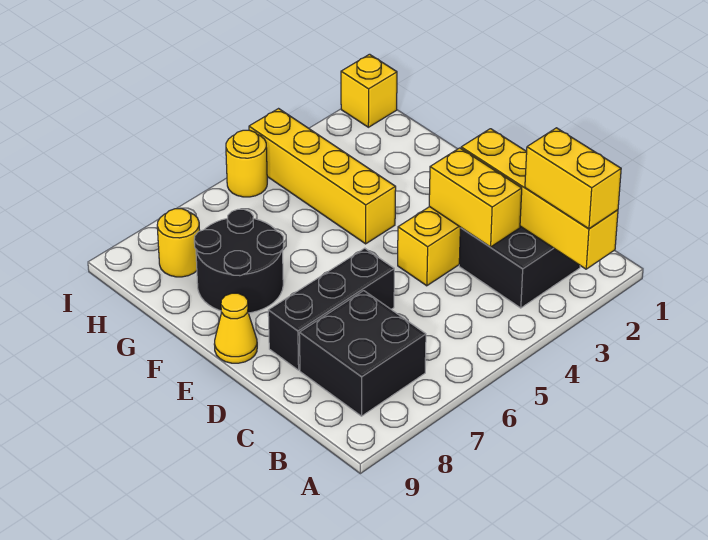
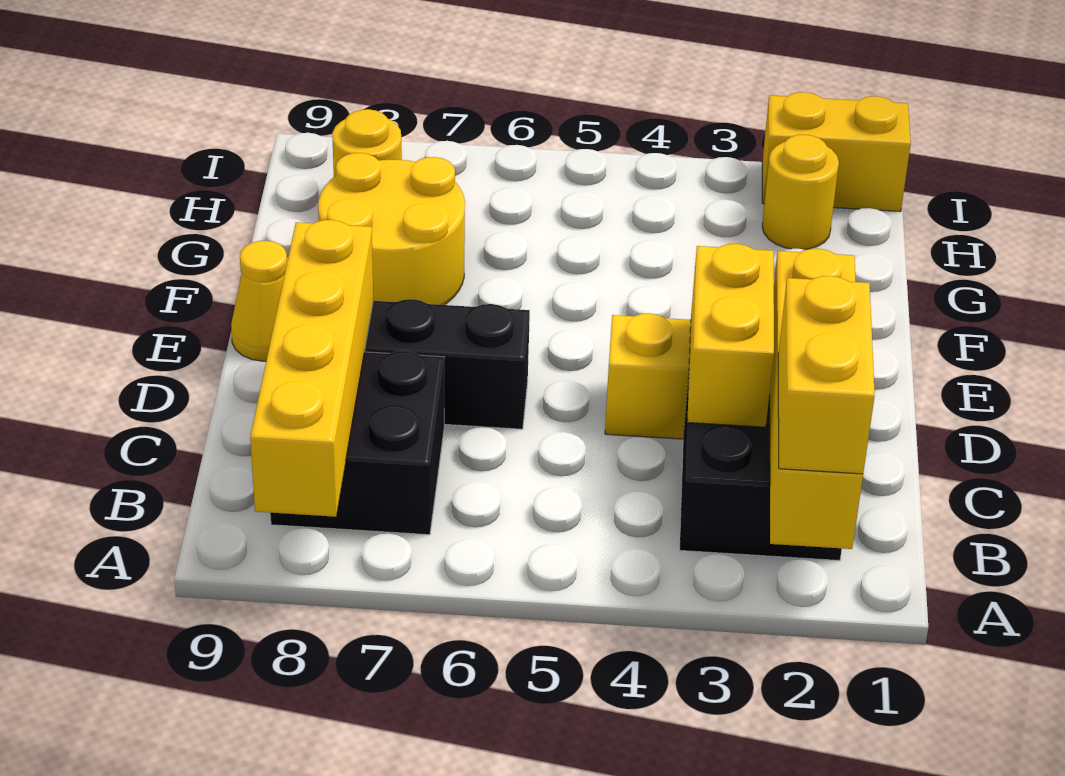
yellow 1x4 brick [249,109,396,244] -> yellow 1x4 brick moved to [250,220,373,517]
black 2x2 round brick [194,209,284,313] -> yellow 2x2 round brick [318,153,465,305]
yellow 1x1 brick [341,54,397,127] -> yellow 1x2 brick [762,92,911,212]
yellow 1x1 round brick [226,130,267,197] -> yellow 1x1 round brick moved to [762,135,839,249]

